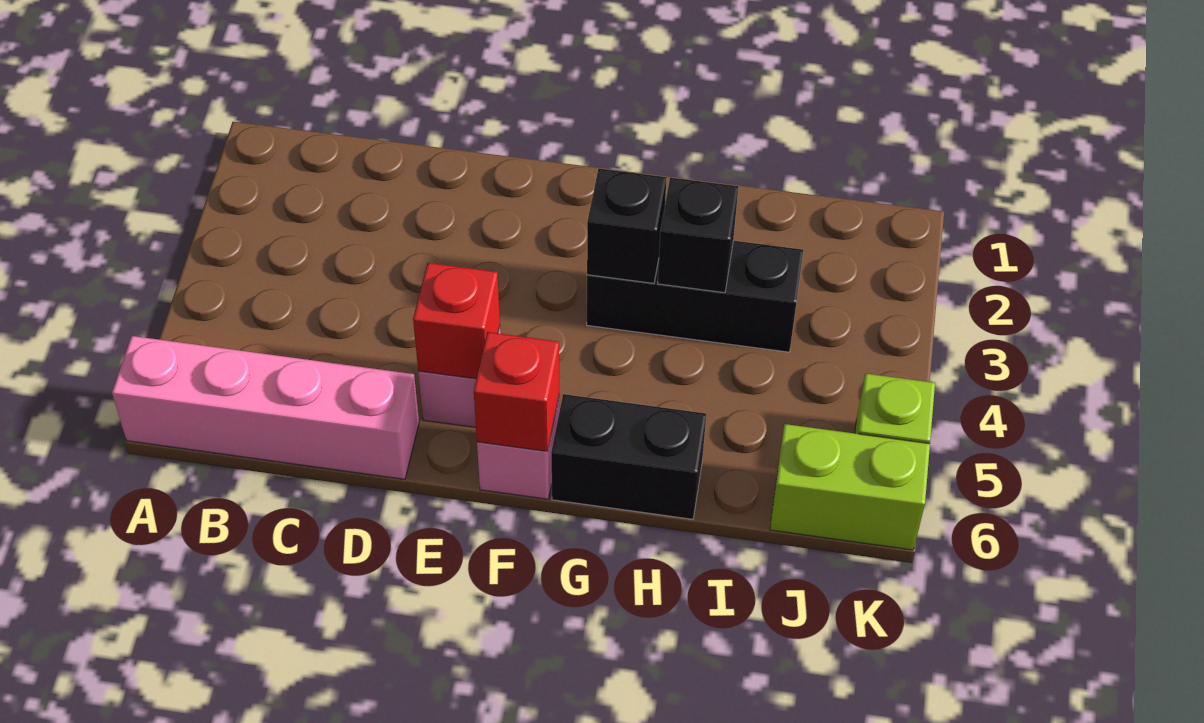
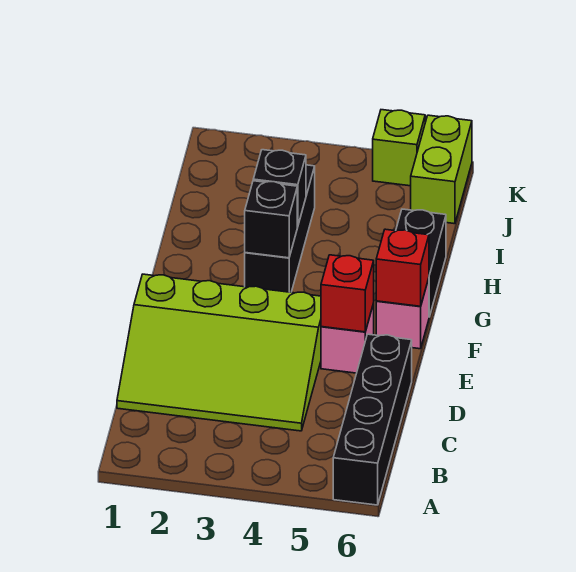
pink 1x4 brick [112,336,419,479] -> black 1x4 brick [333,334,412,505]
none -> lime 3x4 slope [117,274,321,431]

